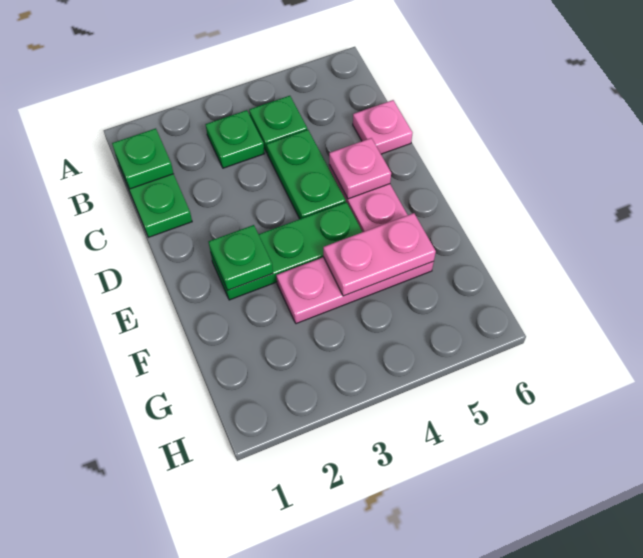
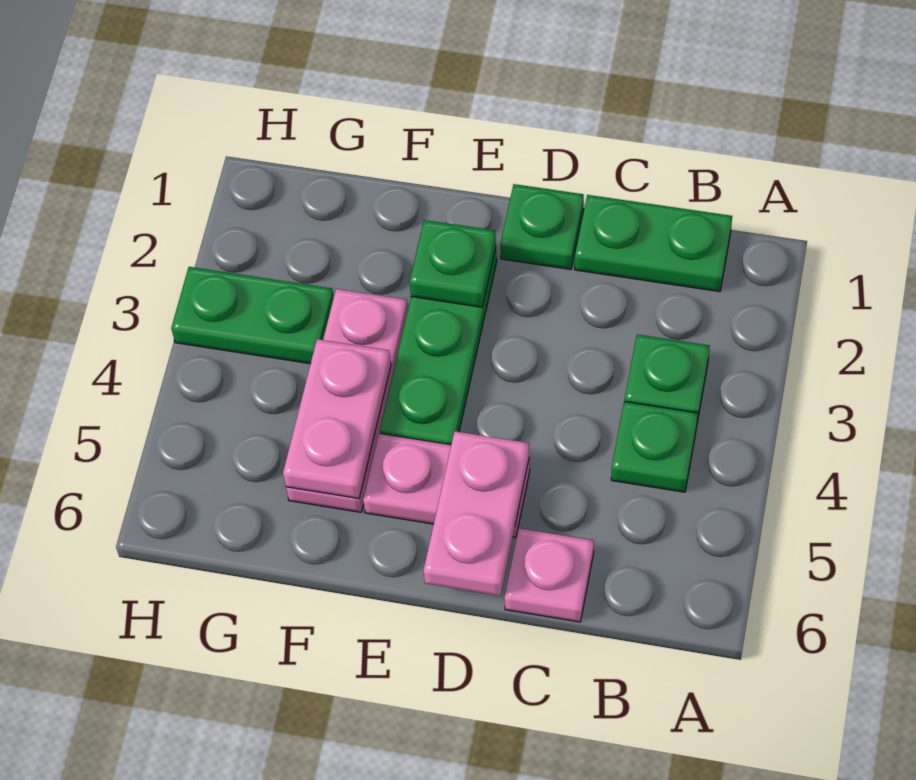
green 1x1 plate [112,128,174,189] -> green 1x1 plate moved to [500,184,584,269]
green 1x2 plate [267,130,346,219] -> green 1x2 plate moved to [171,267,334,364]
pink 1x1 plate [329,138,391,199] -> pink 1x2 plate [424,431,529,596]

